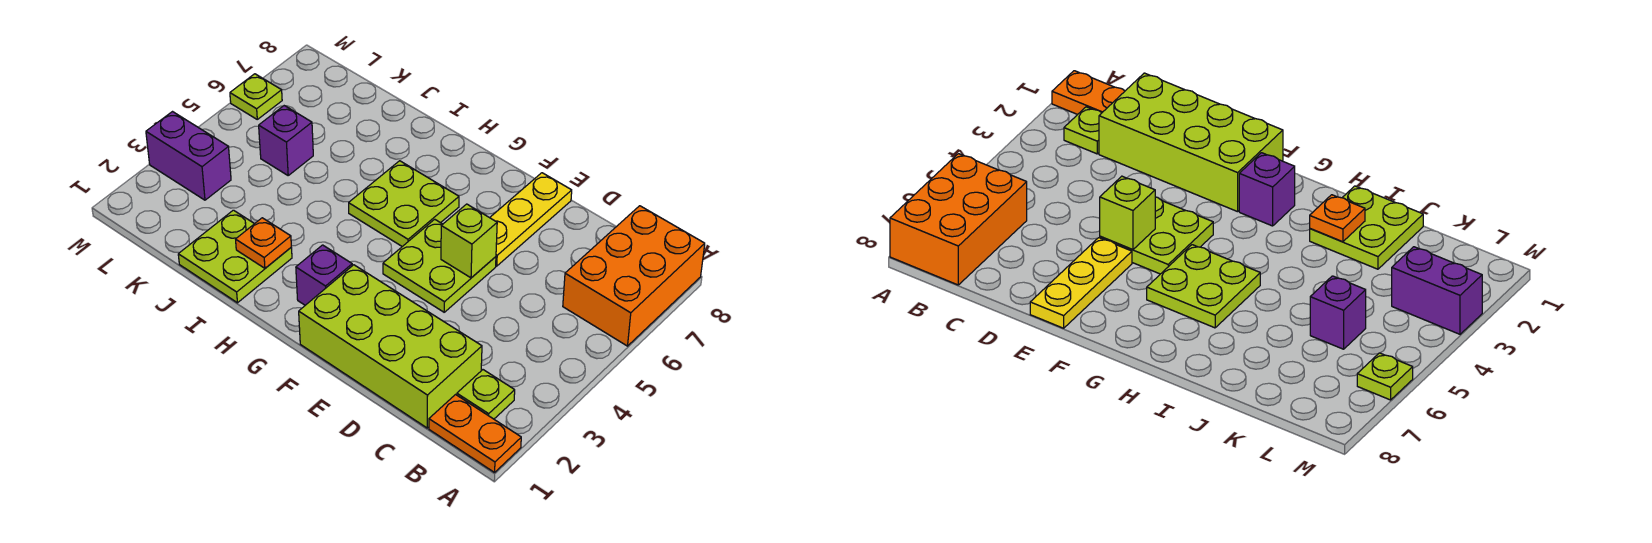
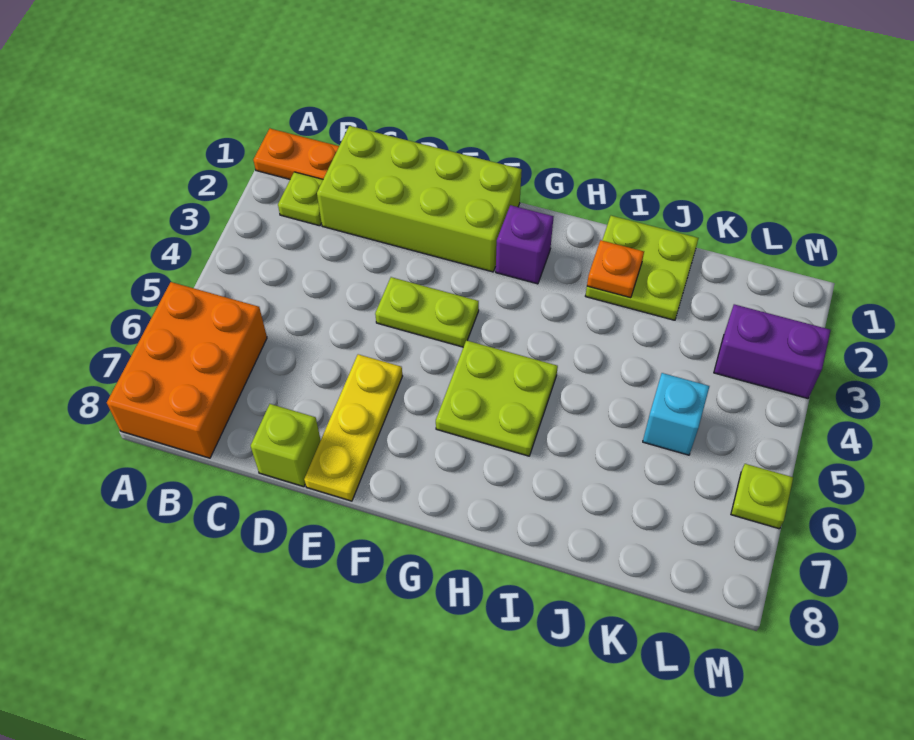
lime 2x2 plate [383,219,496,312] -> lime 1x2 plate [375,277,479,347]
lime 1x1 brick [441,204,497,278] -> lime 1x1 brick moved to [251,404,321,487]
purple 1x1 brick [259,106,313,175] -> cyan 1x1 brick [643,373,709,455]

